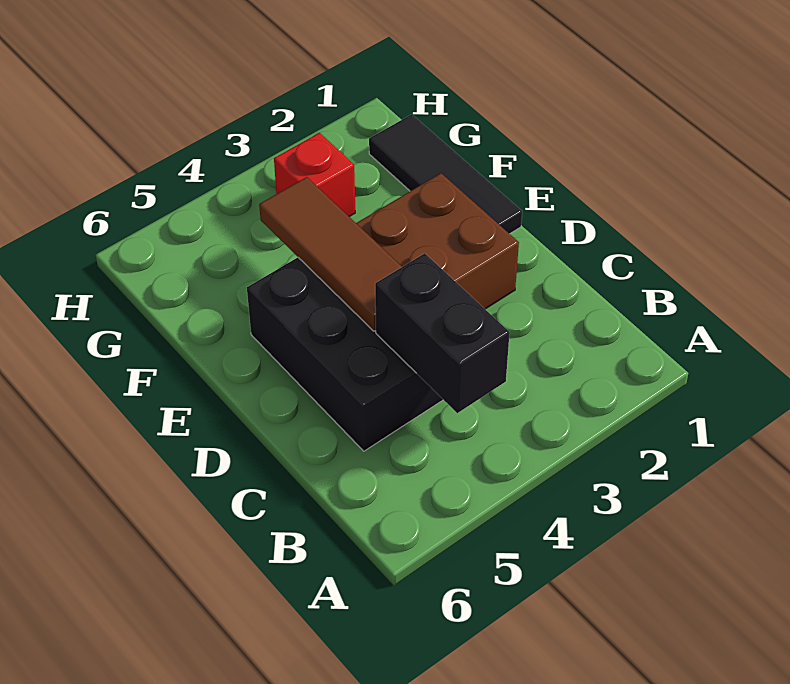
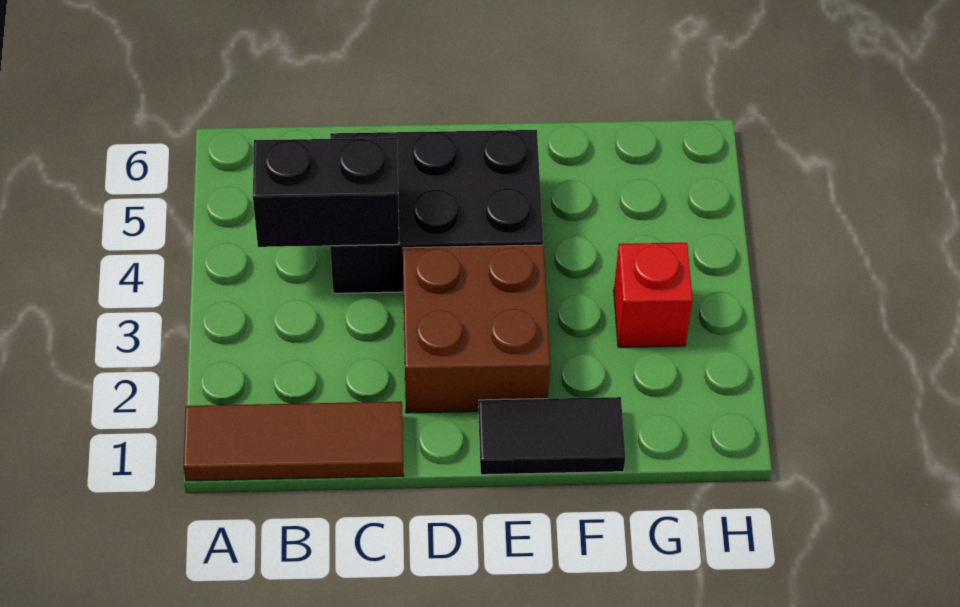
brown 1x3 tile [259,177,402,331] -> brown 1x3 tile moved to [183,402,404,481]
black 1x3 tile [369,114,522,234] -> black 1x2 tile [478,397,625,475]

